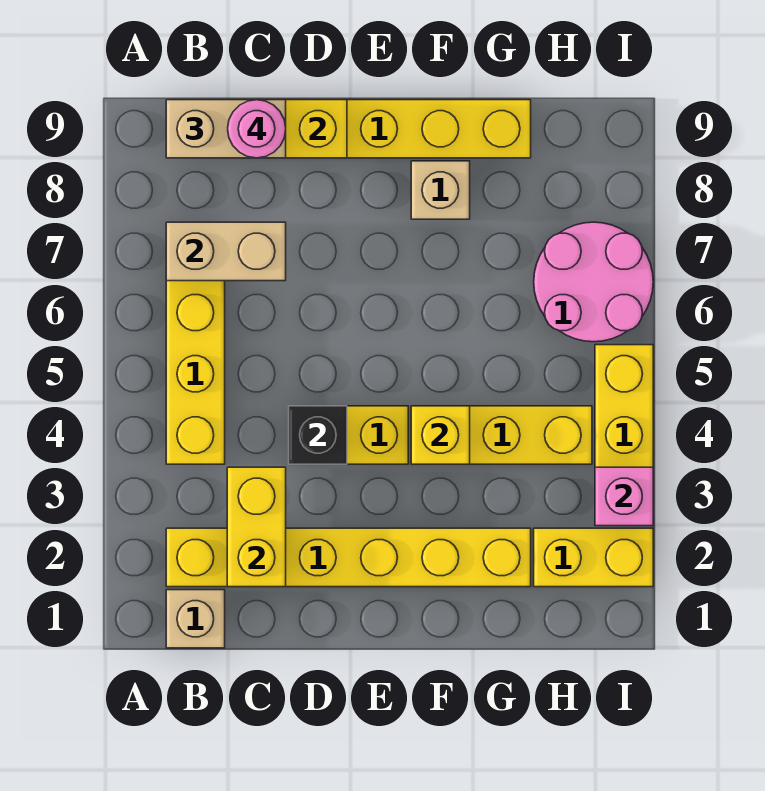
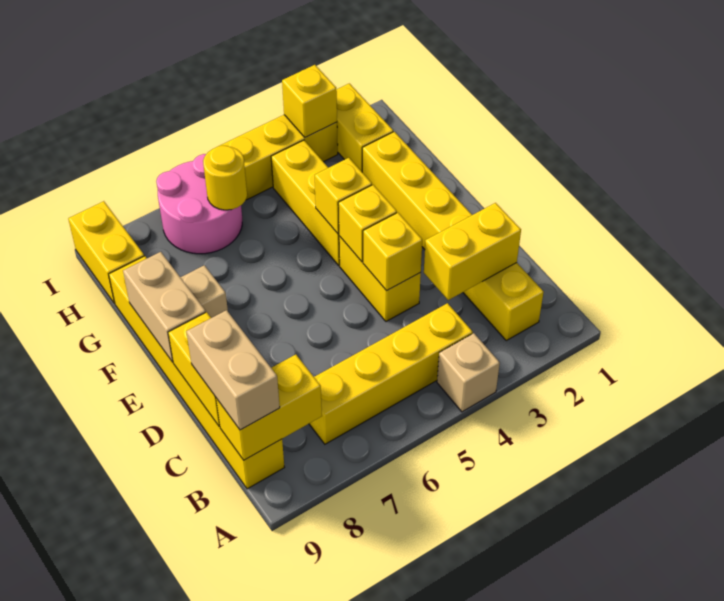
tan 1x1 brick [166,590,225,648] -> tan 1x1 brick moved to [437,333,500,412]
tan 1x2 brick [166,222,286,281] -> tan 1x2 brick moved to [123,252,206,362]
none -> yellow 1x2 brick [216,354,322,460]
pink 1x1 round brick [228,100,286,158] -> none
black 1x1 brick [289,406,347,464] -> yellow 1x1 brick [363,213,422,291]
none -> yellow 1x1 brick [338,185,397,262]
none -> yellow 1x1 round brick [203,146,247,210]
none -> yellow 1x2 brick [68,201,144,303]
pink 1x1 brick [595,467,653,526] -> yellow 1x1 brick [282,65,337,137]

